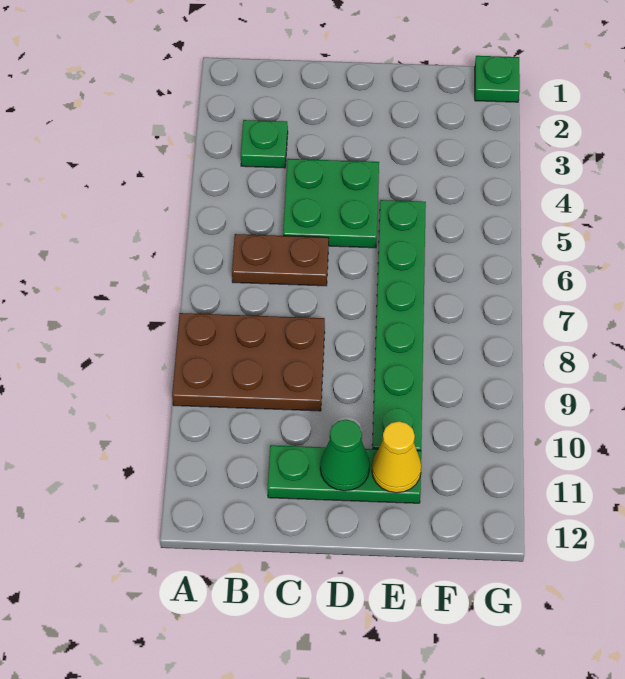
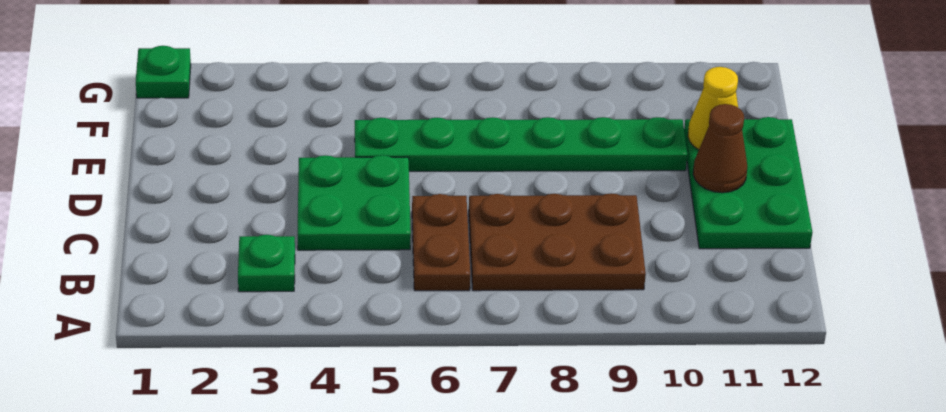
brown 2x3 plate [172,313,325,411] -> brown 2x3 plate turned to [469,194,646,291]
green 1x3 plate [268,445,421,503] -> green 2x3 plate [684,117,812,249]
green 1x1 cone [320,420,370,491] -> brown 1x1 cone [693,104,747,193]

